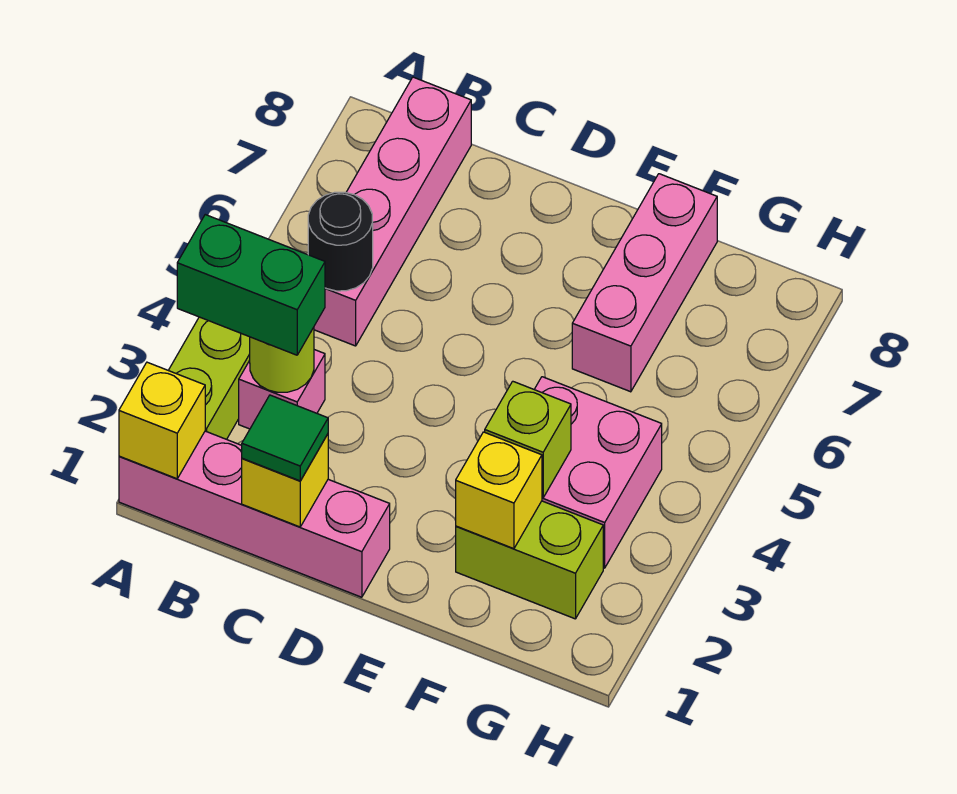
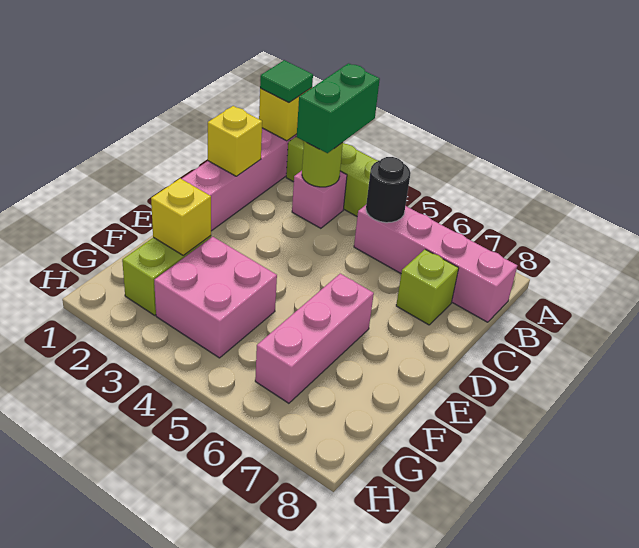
green 1x1 tile [242,395,328,481] -> green 1x1 tile moved to [260,60,313,102]
lime 1x1 brick [485,381,571,498] -> lime 1x1 brick moved to [396,249,459,325]
pink 1x3 brick [572,174,717,392] -> pink 1x3 brick turned to [255,274,374,403]

